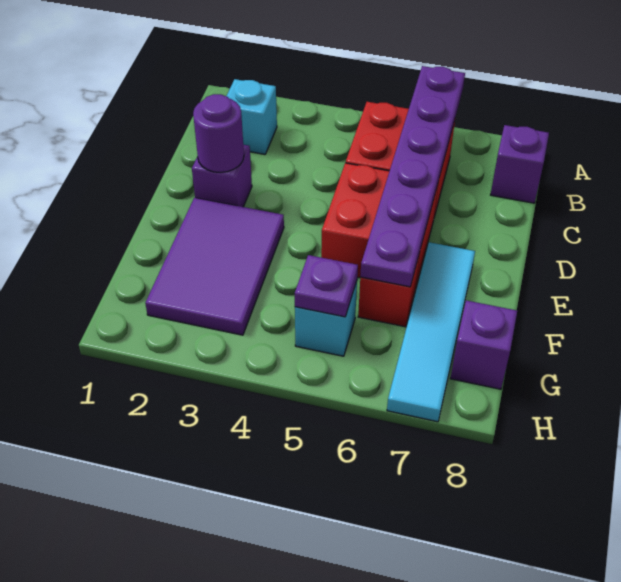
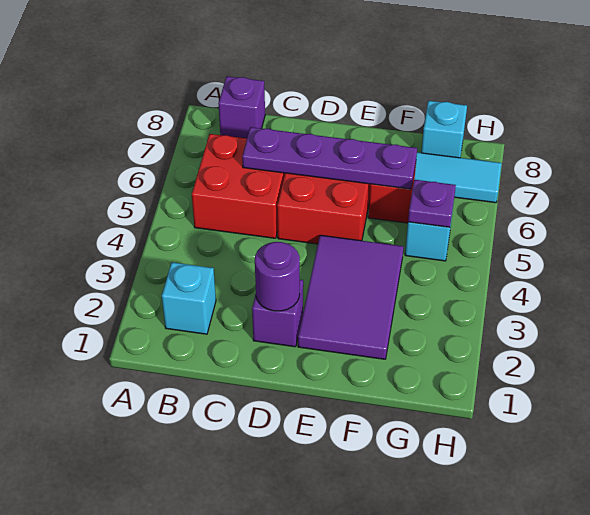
purple 1x6 plate [360,66,465,287] -> purple 1x4 plate [242,127,417,189]
purple 2x3 tile [145,198,284,335] -> purple 2x3 tile turned to [298,235,403,359]
purple 1x1 brick [450,300,517,389] -> cyan 1x1 brick [421,101,467,158]

